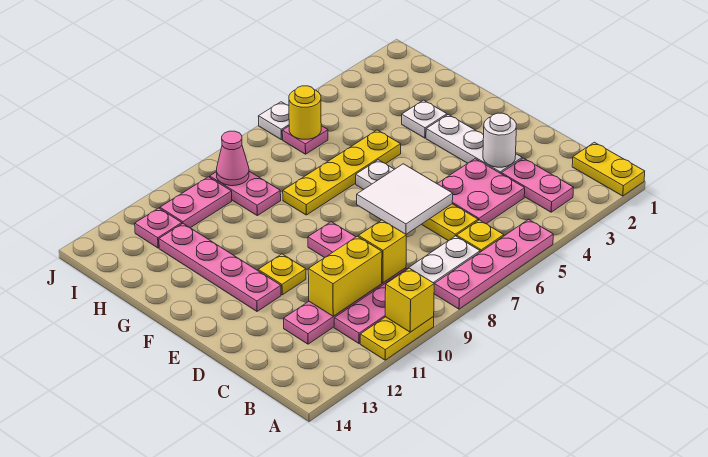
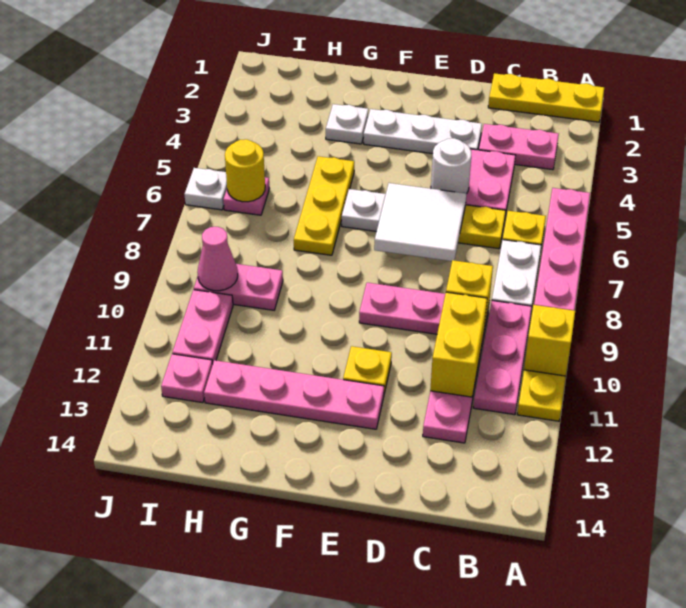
yellow 1x2 plate [572,142,645,196] -> yellow 1x3 plate [488,73,604,122]
white 1x1 round brick [483,113,516,167] -> white 1x1 round brick moved to [431,138,471,194]
yellow 1x4 plate [283,130,401,215] -> yellow 1x3 plate [294,156,354,255]

